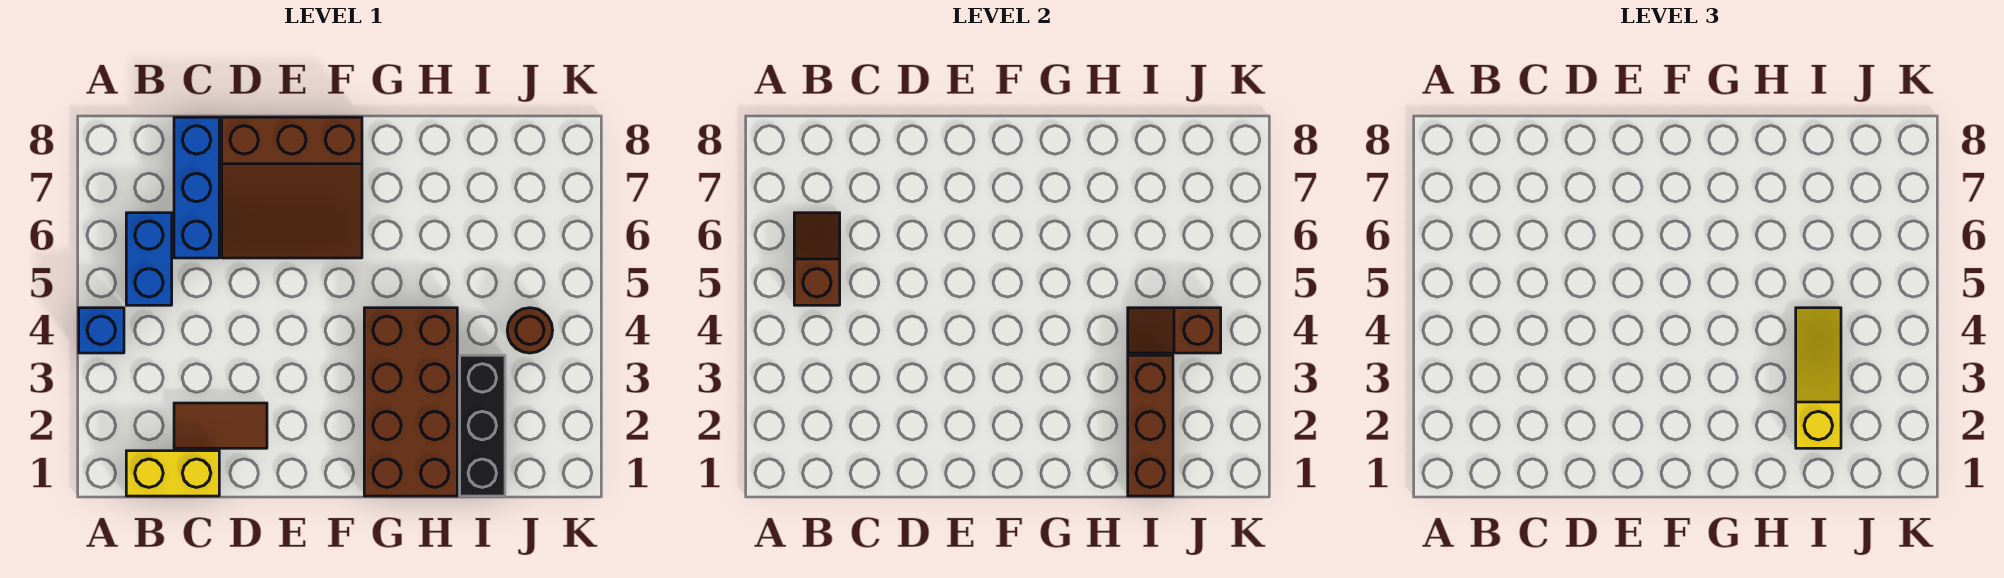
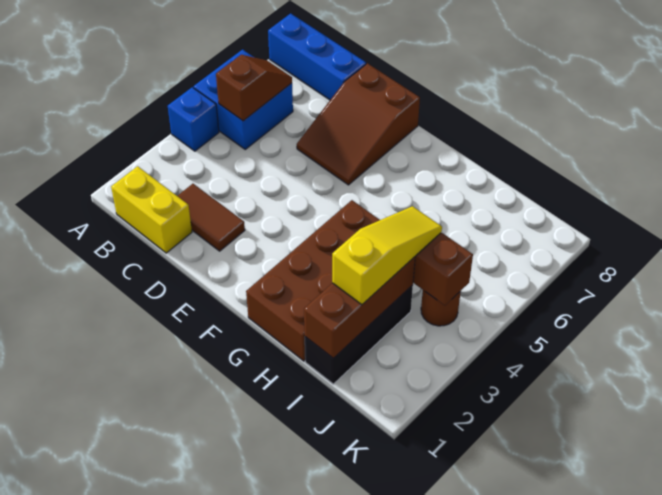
blue 1x2 brick [126,213,172,305] -> blue 2x2 brick [194,50,293,149]
blue 1x3 brick [174,117,219,258] -> blue 1x3 brick turned to [268,13,366,100]
brown 3x3 slope [222,117,362,258] -> brown 2x3 slope [297,63,420,185]

